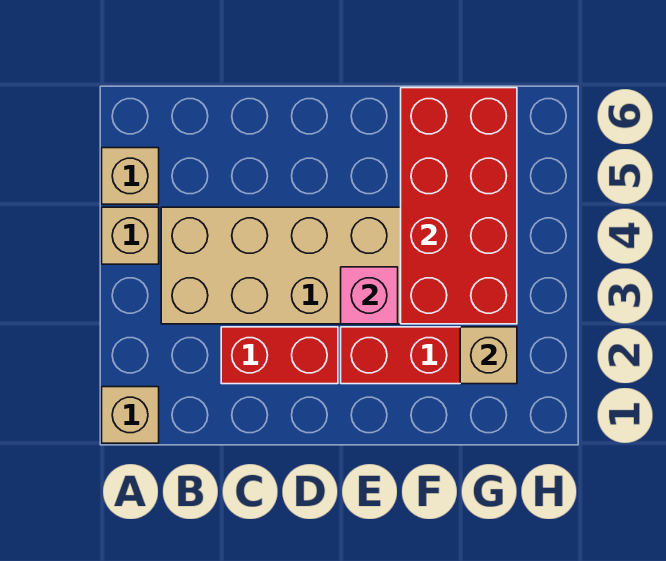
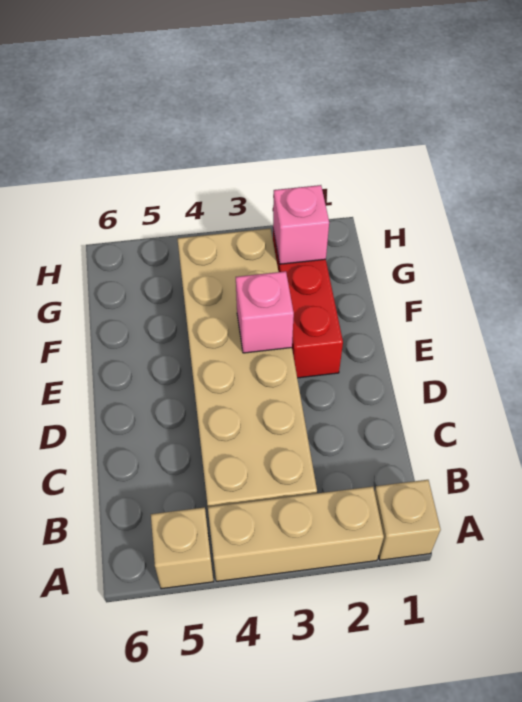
tan 1x1 brick [102,207,159,264] -> tan 1x3 brick [208,487,384,581]
red 1x2 brick [221,327,338,384] -> none
red 2x4 brick [401,88,517,324] -> none
tan 1x1 brick [460,327,517,384] -> pink 1x1 brick [273,185,329,264]

